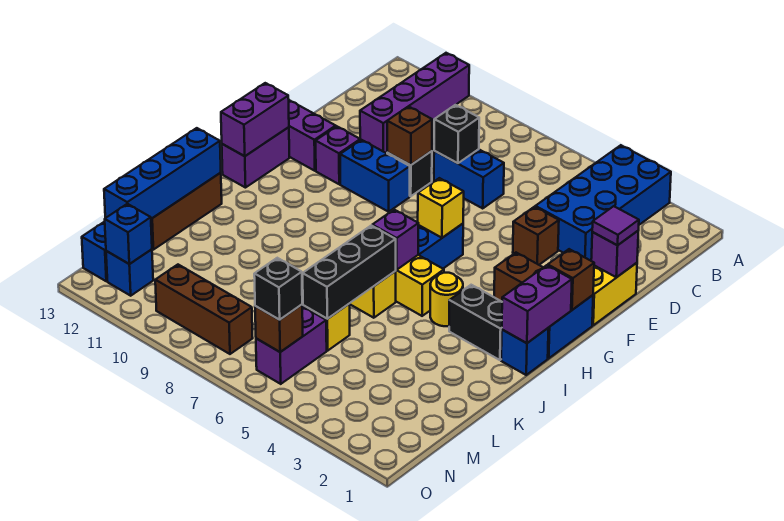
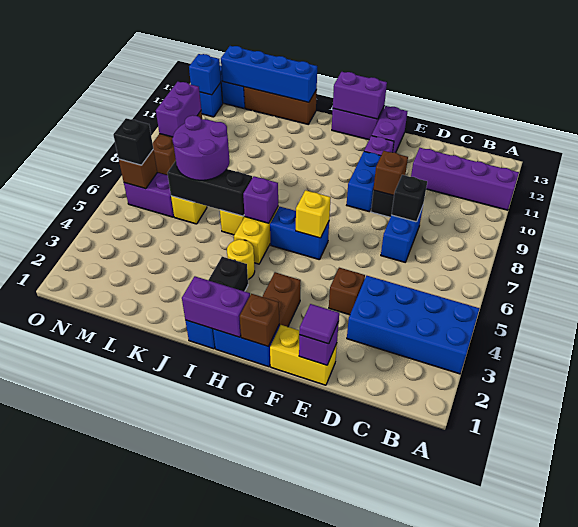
none -> purple 2x2 round brick [172,115,229,180]
none -> purple 1x2 brick [156,82,201,137]

